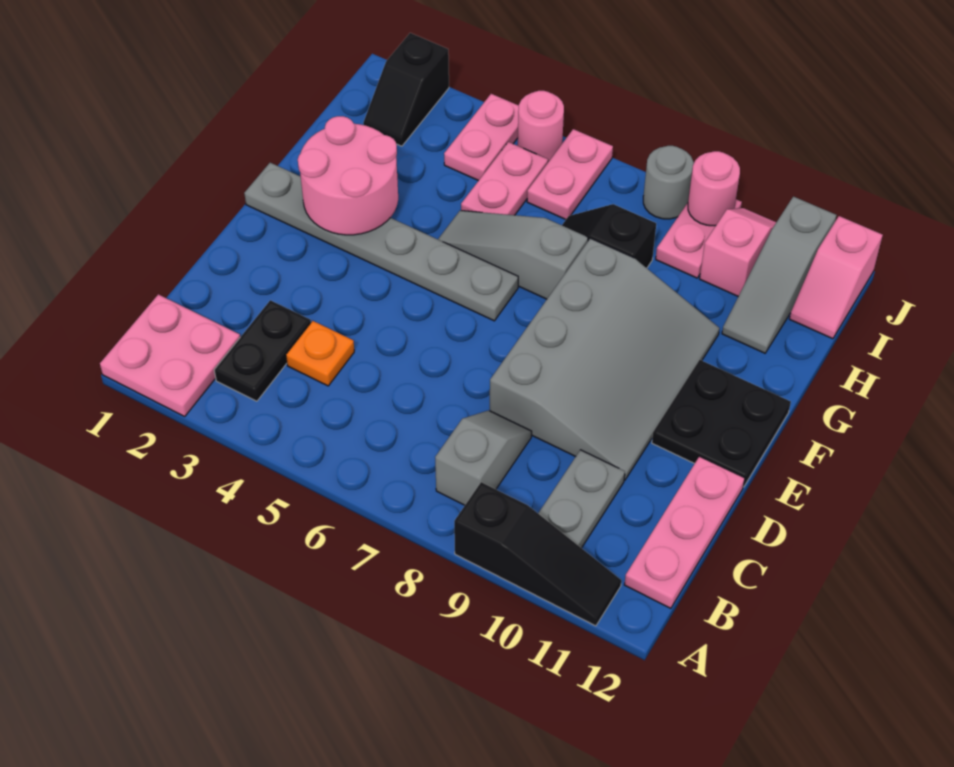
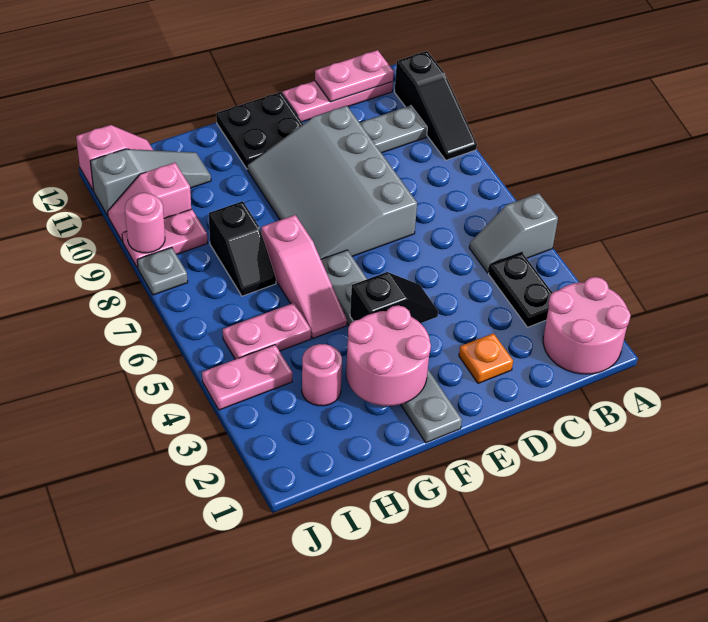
pink 2x2 plate [100,294,240,416] -> pink 2x2 round brick [543,277,631,374]
black 1x3 slope [454,482,621,626] -> black 1x3 slope turned to [395,51,477,160]
black 1x2 plate [214,300,311,401] -> black 1x2 plate turned to [489,253,552,327]
grey 1x2 slope [435,410,532,505] -> grey 1x2 slope moved to [469,193,558,273]
orange 1x1 plate [286,321,354,386] -> orange 1x1 plate moved to [459,333,513,383]
grey 3x4 slope [490,238,720,480] -> grey 3x4 slope turned to [247,106,417,259]
grey 1x3 slope [438,210,588,299] -> pink 1x3 slope [261,215,347,338]
black 1x2 slope [363,33,449,146] -> black 1x2 slope moved to [350,272,438,323]
pink 1x2 plate [527,129,613,219] -> pink 1x2 plate moved to [315,50,394,102]
pink 1x1 round brick [518,91,564,162] -> pink 1x1 round brick moved to [302,344,342,406]
grey 1x1 round brick [643,146,694,219] -> grey 1x1 plate [137,247,188,295]

